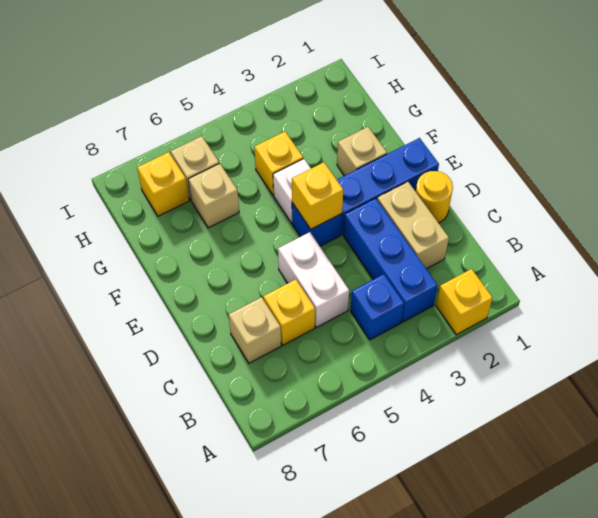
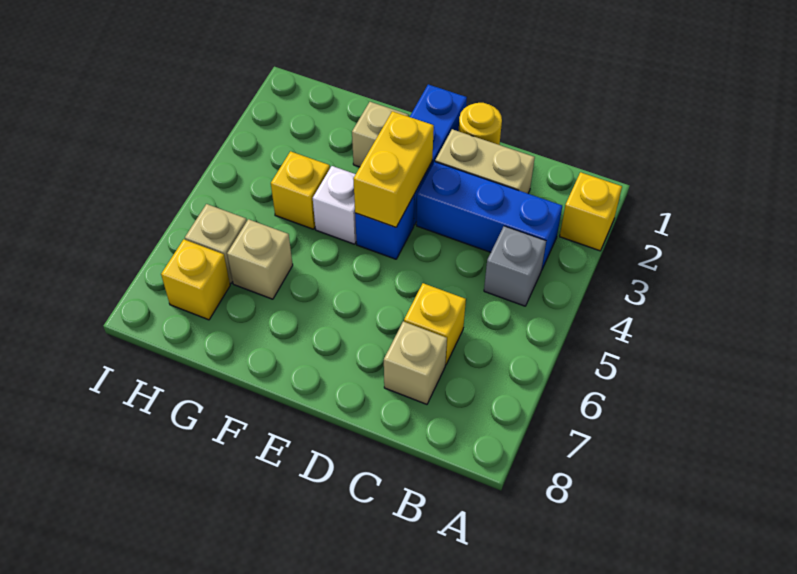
blue 1x1 brick [351,274,404,340] -> grey 1x1 brick [484,226,546,306]
white 1x2 brick [278,232,349,327] -> none
yellow 1x1 brick [292,162,343,229] -> yellow 1x2 brick [353,111,434,227]

